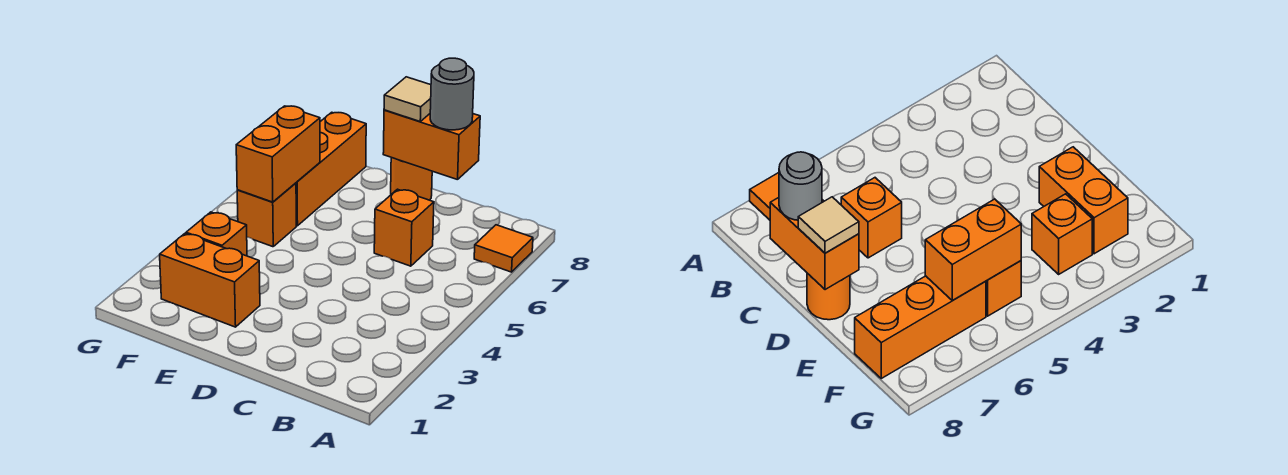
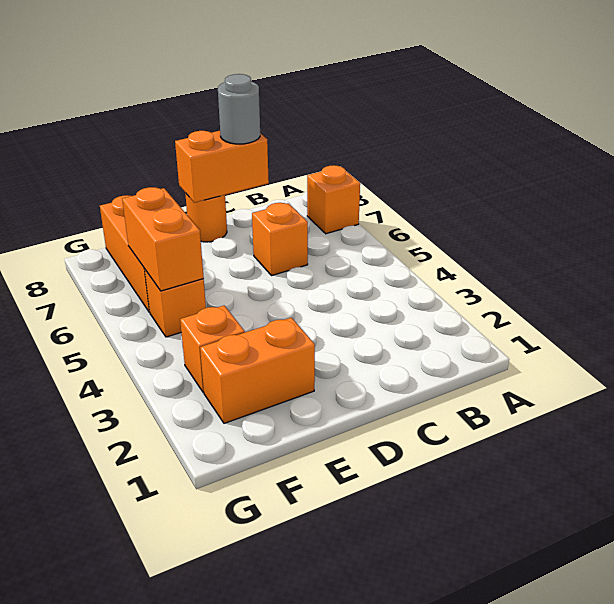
orange 1x1 tile [474,225,533,272] -> orange 1x1 brick [307,165,360,234]
tan 1x1 tile [384,77,431,121] -> none

